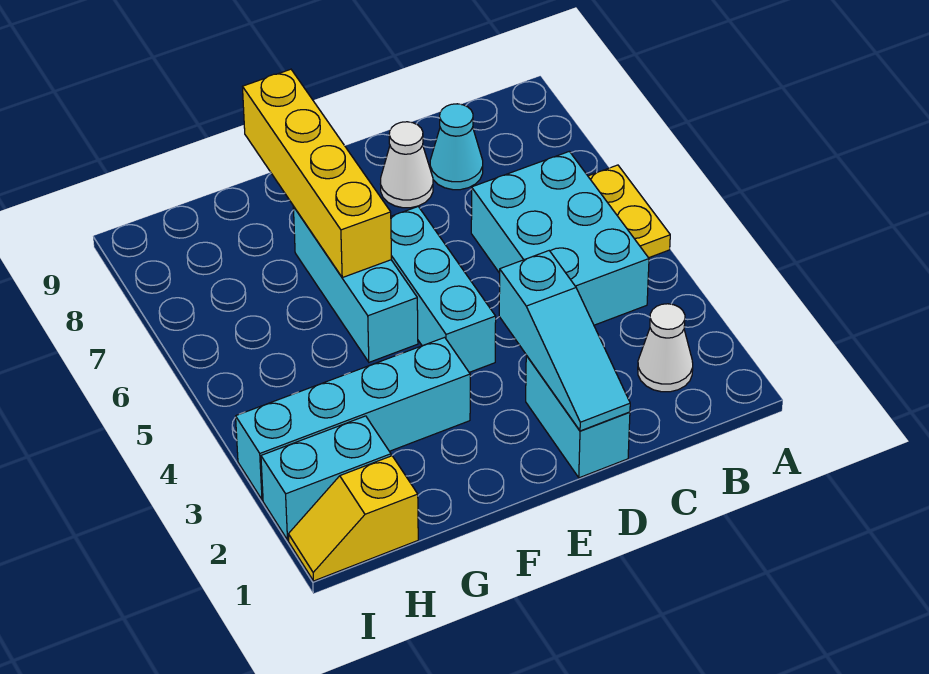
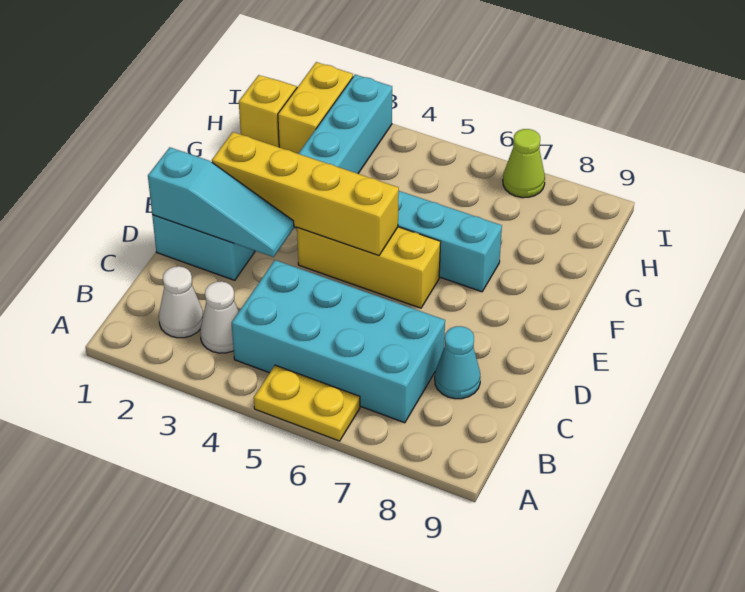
cyan 2x3 brick [471,151,649,325] -> cyan 2x4 brick [232,260,445,423]
cyan 1x3 slope [499,251,630,431] -> cyan 1x3 slope turned to [148,147,294,257]
white 1x1 cone [381,122,433,208] -> white 1x1 cone moved to [200,281,239,353]
cyan 1x3 brick [391,207,496,372] -> yellow 1x3 brick [297,227,441,308]
yellow 1x4 brick [243,69,392,278] -> yellow 1x4 brick moved to [212,132,399,255]
cyan 1x2 brick [261,416,391,540] -> yellow 1x2 brick [278,62,353,154]
none -> lime 1x1 cone [503,129,545,198]

